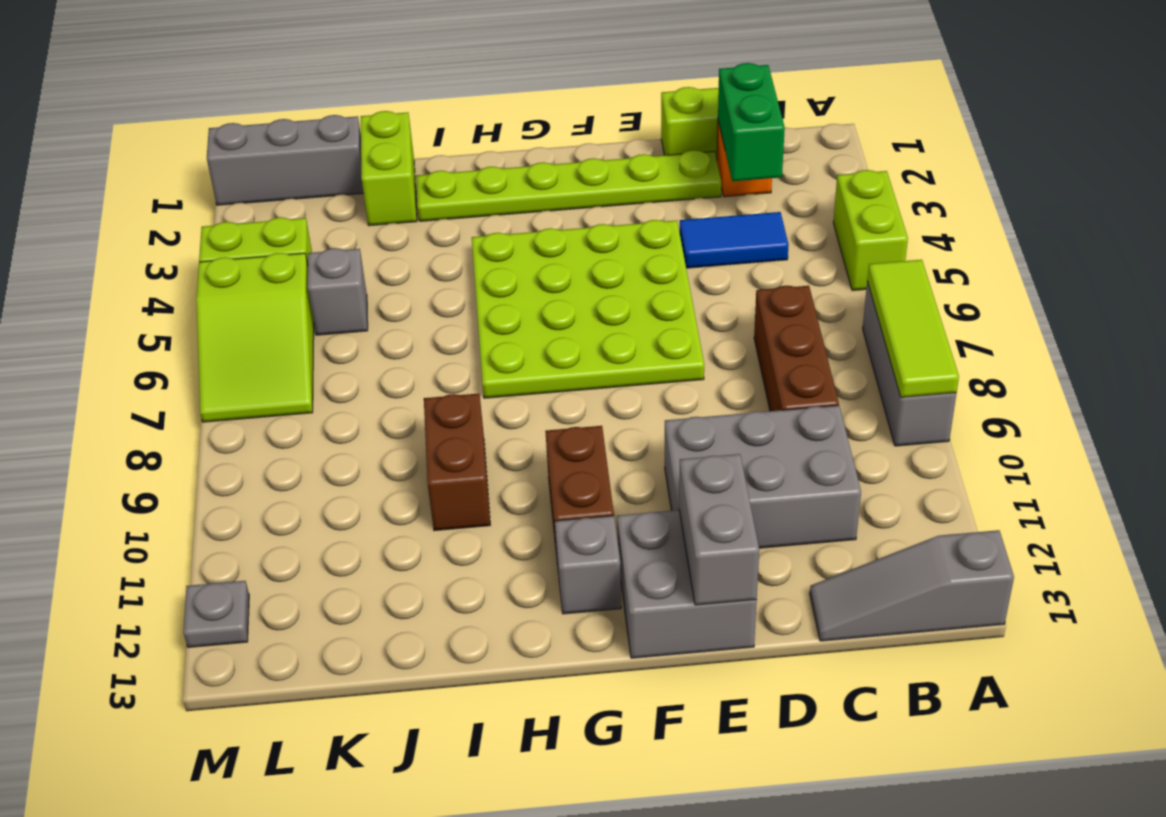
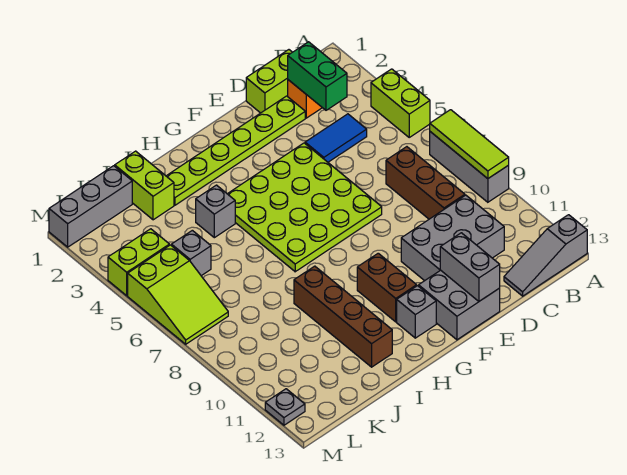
none -> grey 1x1 brick [196,185,235,238]
brown 1x2 brick [424,394,490,531] -> brown 1x4 brick [294,266,392,367]

